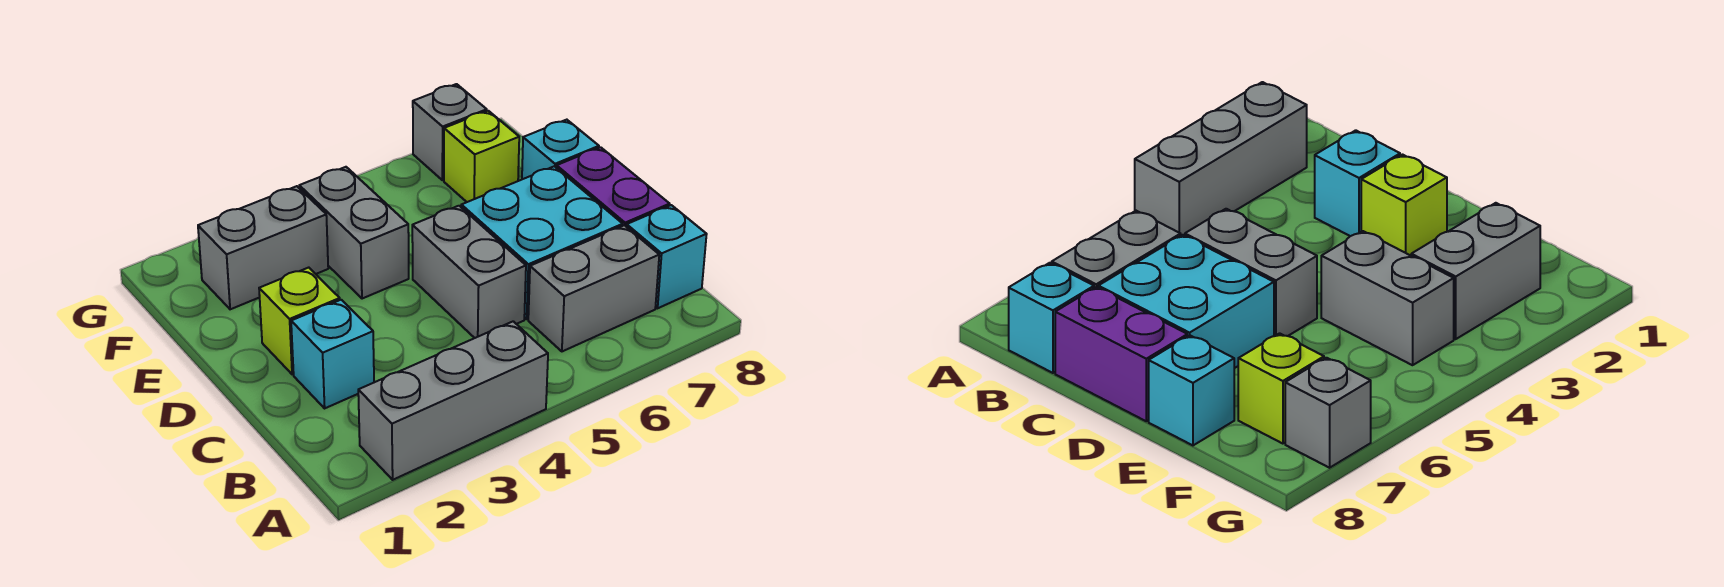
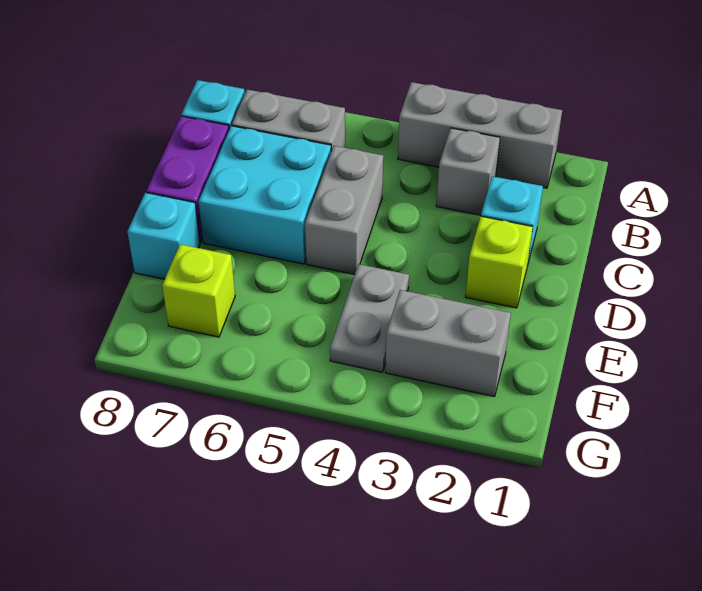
grey 1x2 brick [299,167,409,299] -> grey 1x2 plate [330,264,409,372]
grey 1x1 brick [413,84,487,180] -> grey 1x1 brick moved to [436,128,500,215]

